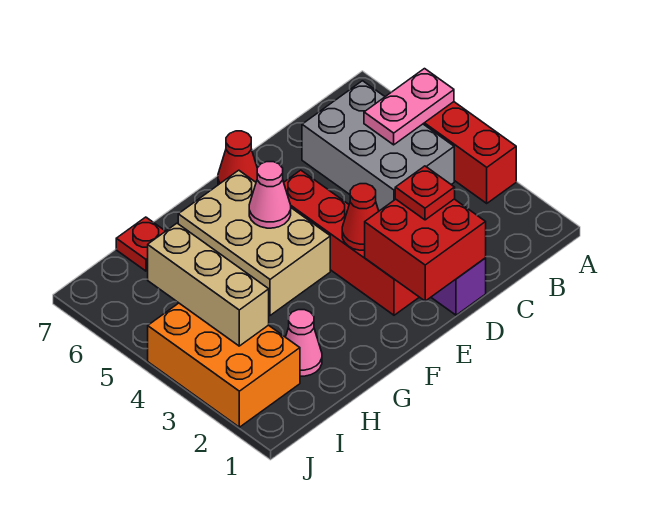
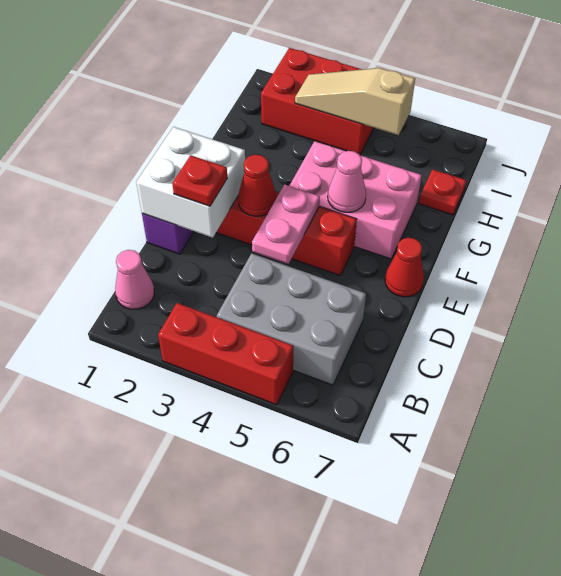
pink 1x2 plate [364,69,454,145] -> pink 1x2 plate moved to [252,185,320,264]
red 2x2 brick [365,199,486,301] -> white 2x2 brick [136,127,245,238]
tan 2x3 brick [178,170,330,315] -> pink 2x3 brick [289,141,422,259]
pink 1x1 cone [286,310,322,376] -> pink 1x1 cone moved to [115,250,154,309]
orange 2x3 brick [148,303,300,427] -> red 2x3 brick [261,48,374,155]
tan 1x3 brick [148,223,269,346] -> tan 1x3 slope [295,68,415,135]

